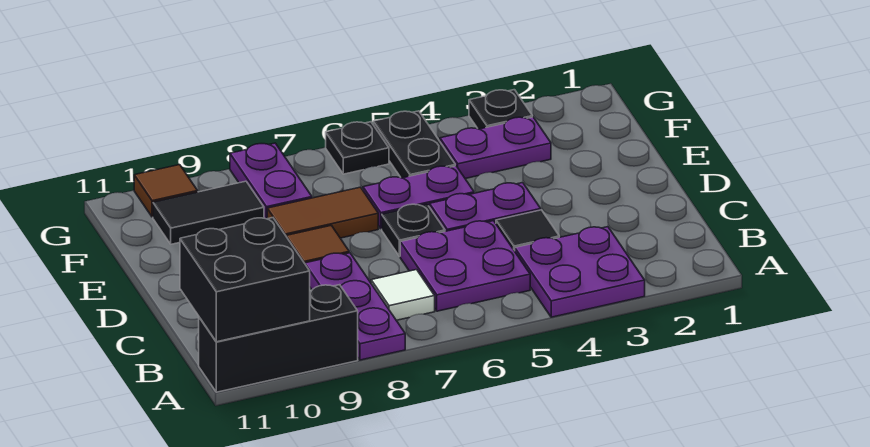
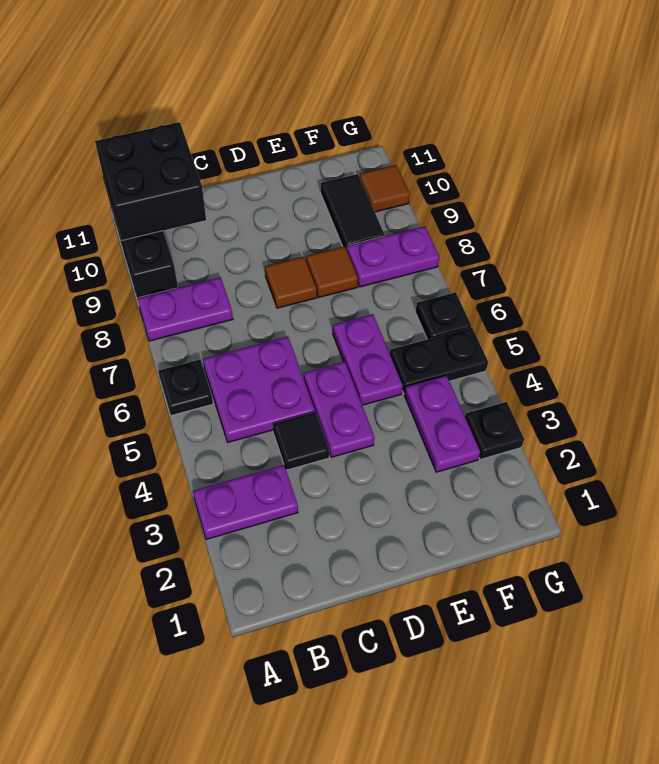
purple 2x2 plate [515,227,645,317] -> purple 1x2 plate [193,465,298,540]
purple 1x3 plate [305,253,405,360] -> purple 1x2 plate [137,277,233,341]
white 1x1 tile [371,270,435,320] -> none
black 1x1 plate [382,204,445,256] -> black 1x1 plate moved to [158,360,213,415]
brown 1x2 tile [267,187,378,238] -> brown 1x1 tile [306,246,358,297]

